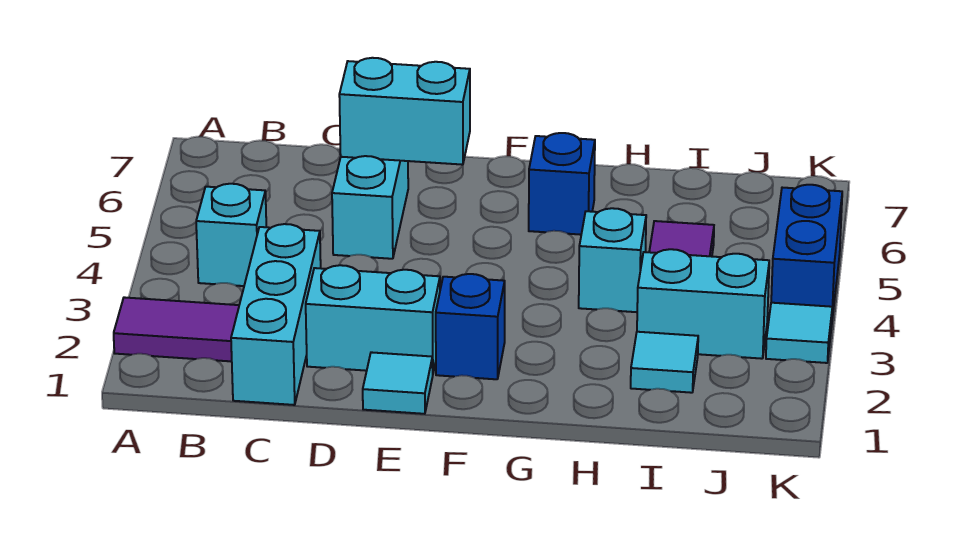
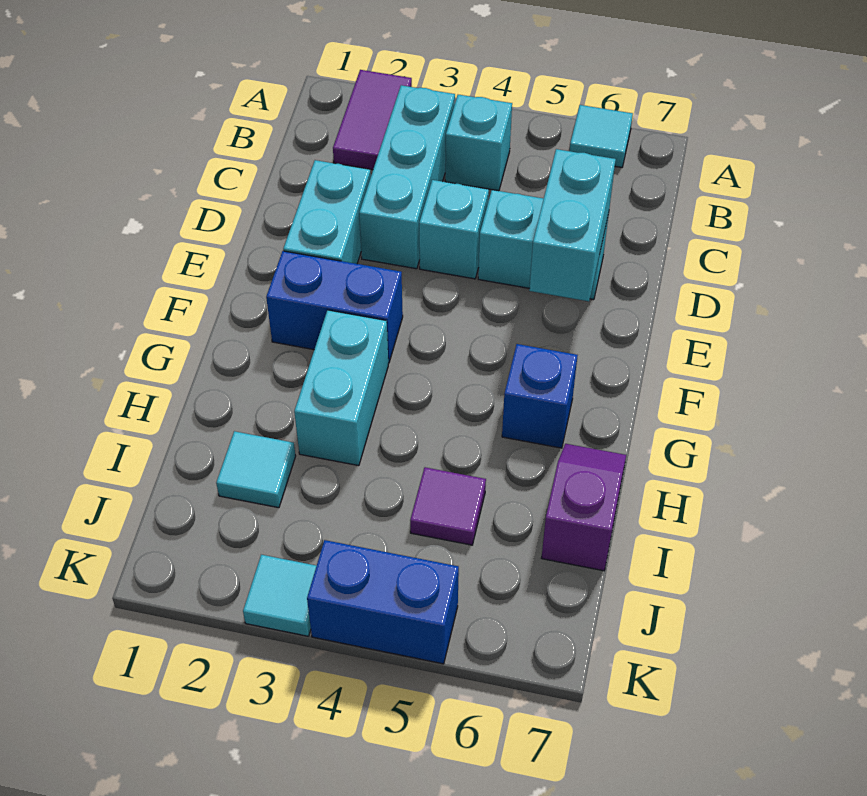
cyan 1x3 brick [231,224,321,405] -> cyan 1x3 brick turned to [359,85,455,269]
cyan 1x1 tile [363,352,433,414] -> cyan 1x1 tile moved to [570,105,633,167]
blue 1x1 brick [436,274,505,379] -> blue 1x2 brick [266,251,403,363]
cyan 1x1 brick [579,208,646,312] -> cyan 1x1 brick moved to [419,180,489,279]
none -> purple 1x2 slope [542,444,626,571]
cyan 1x2 brick [637,249,769,359] -> cyan 1x2 brick moved to [294,310,388,466]

